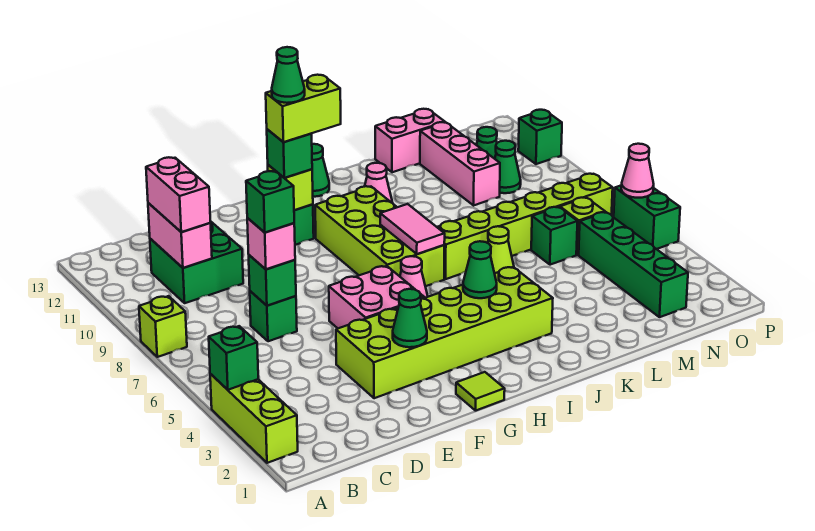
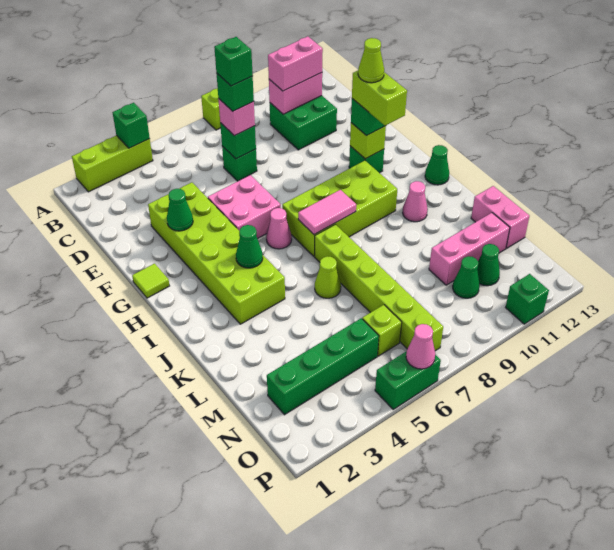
green 1x1 cone [272,47,305,103] -> lime 1x1 cone [358,38,384,83]
green 1x1 brick [531,207,578,265] -> green 1x1 brick moved to [214,37,253,86]

